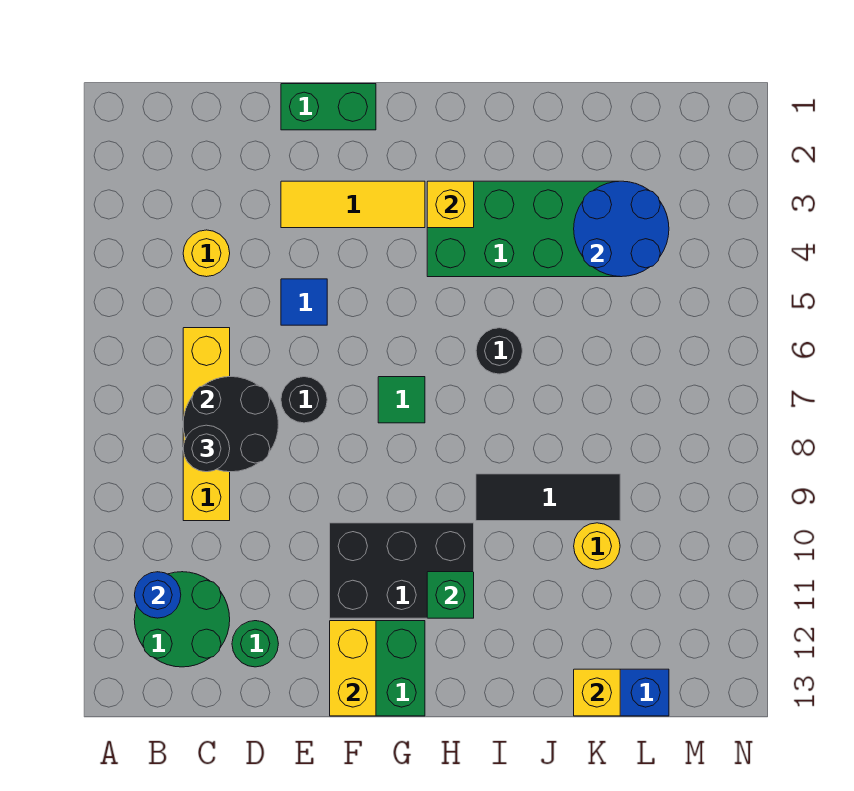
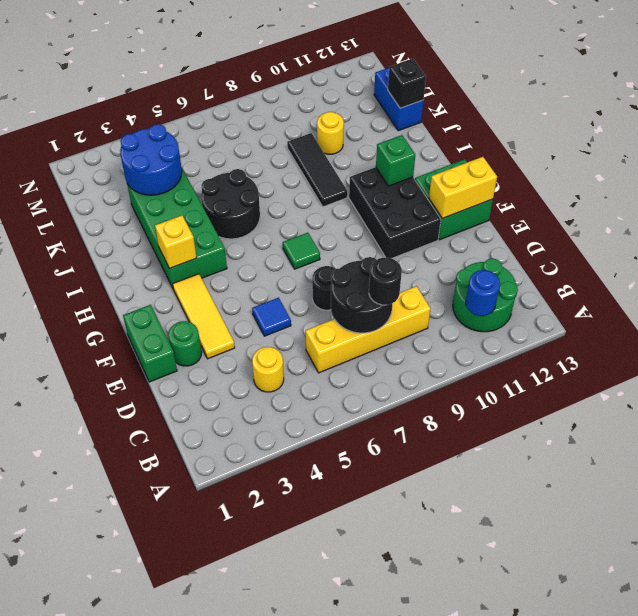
green 1x1 round brick [232,621,278,667] -> green 1x1 round brick moved to [168,321,202,366]
black 1x1 round brick [476,328,522,374] -> black 2x2 round brick [201,169,260,239]
yellow 1x1 brick [574,669,620,716] -> black 1x1 brick [388,59,426,108]

